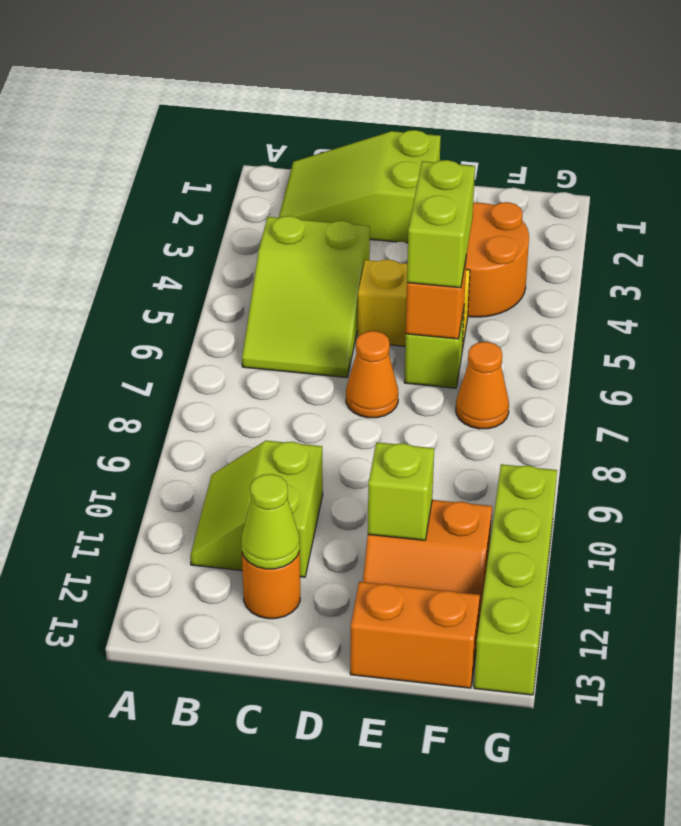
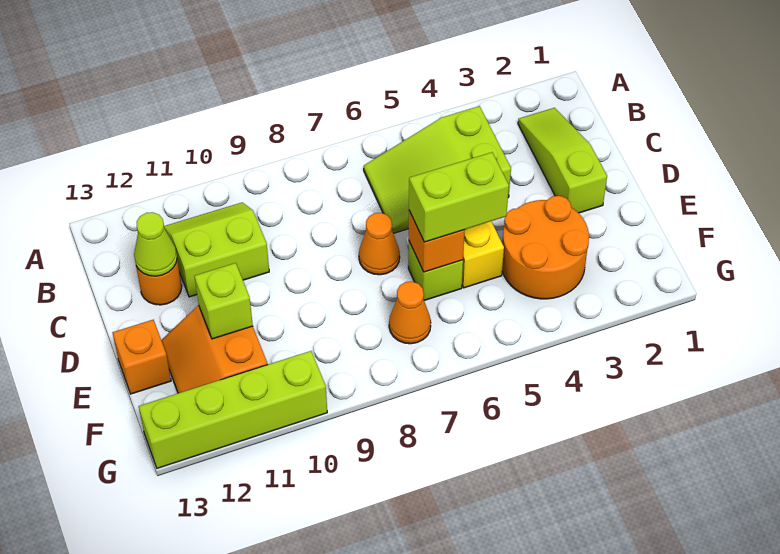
lime 2x3 slope [279,130,441,243] -> lime 1x3 slope [518,108,607,213]
orange 1x2 brick [350,582,480,688] -> orange 1x1 brick [112,320,171,394]

